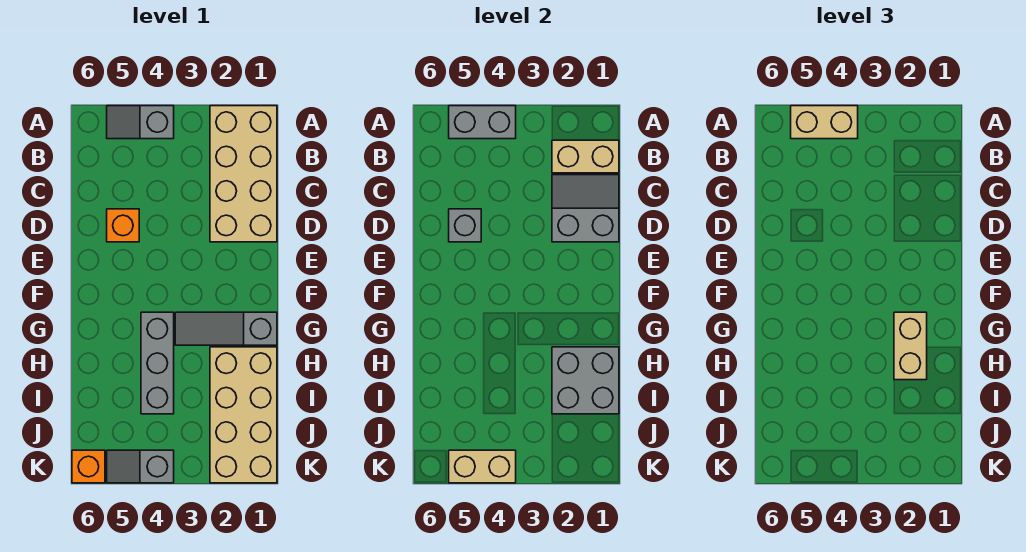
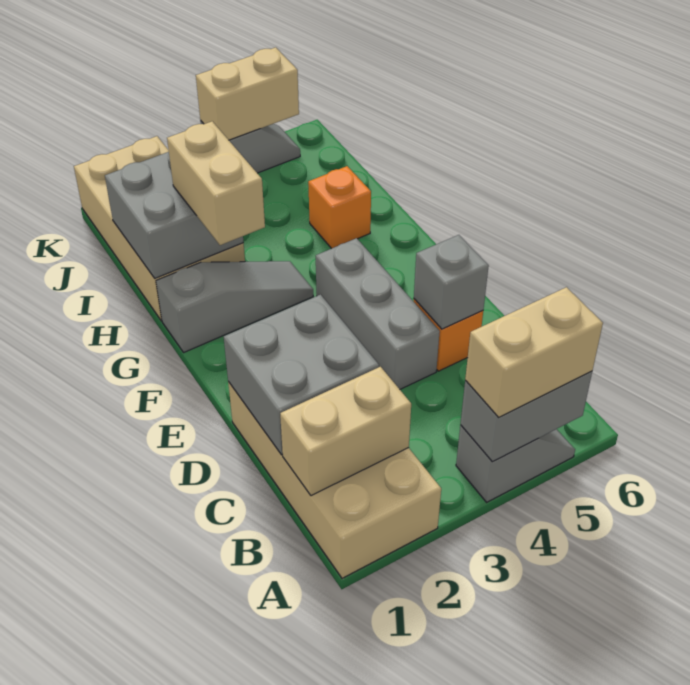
grey 2x2 slope [552,175,619,242] -> grey 2x2 brick [224,295,379,455]
grey 1x3 brick [141,312,174,414] -> grey 1x3 brick moved to [316,238,440,389]
orange 1x1 brick [72,450,105,483] -> orange 1x1 brick moved to [308,166,371,249]

